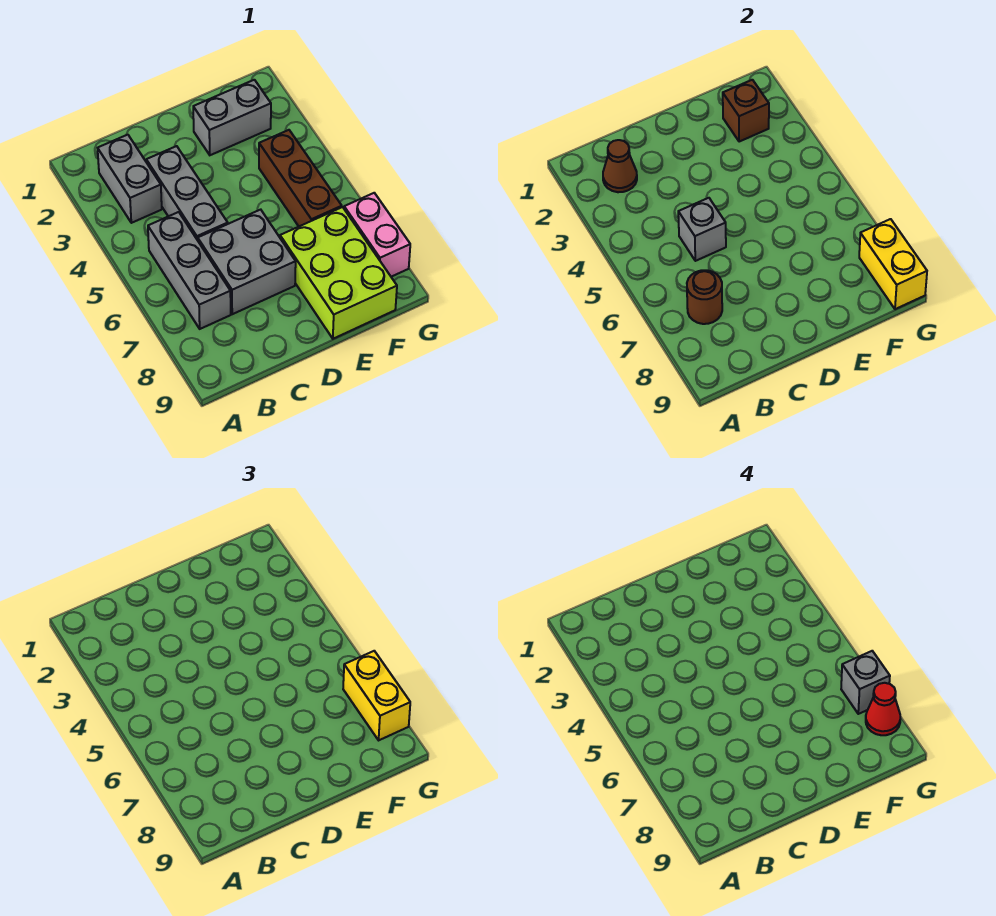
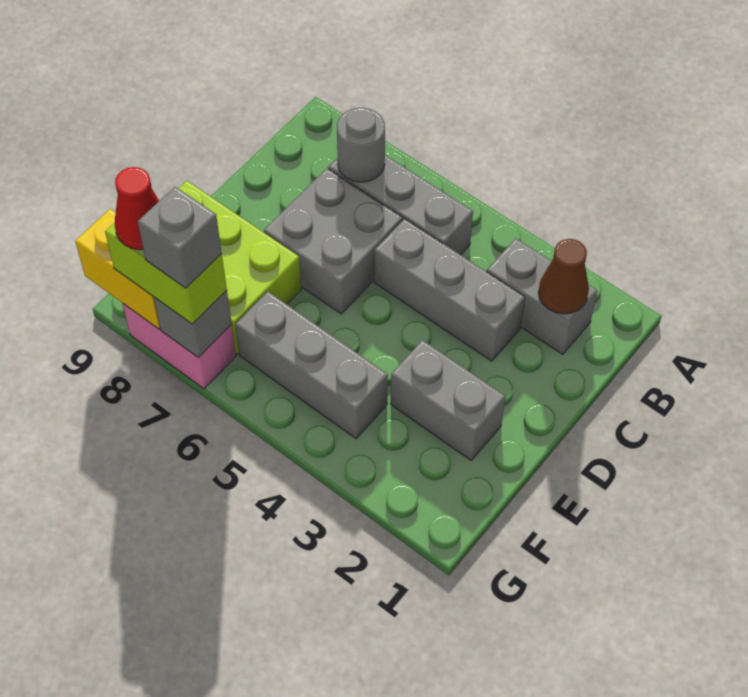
brown 1x1 round brick [687,270,722,324] -> grey 1x1 round brick [337,108,385,182]
grey 1x1 brick [678,198,726,261] -> grey 1x1 brick moved to [154,290,232,358]
grey 1x2 brick [193,80,271,155] -> grey 1x2 brick turned to [391,340,505,460]
brown 1x1 brick [723,80,769,142] -> none
brown 1x3 brick [259,130,342,226] -> grey 1x3 brick [235,292,388,439]
yellow 1x2 brick [343,651,410,740] -> lime 1x2 brick [105,223,227,324]

